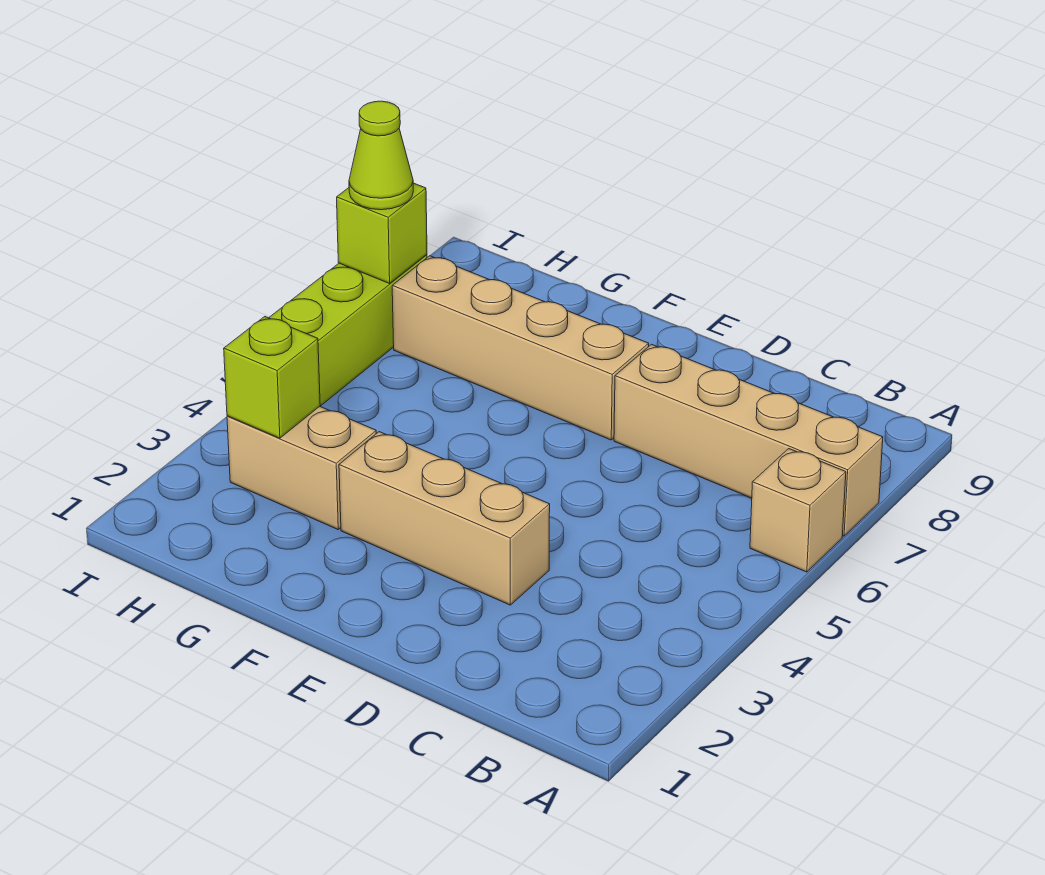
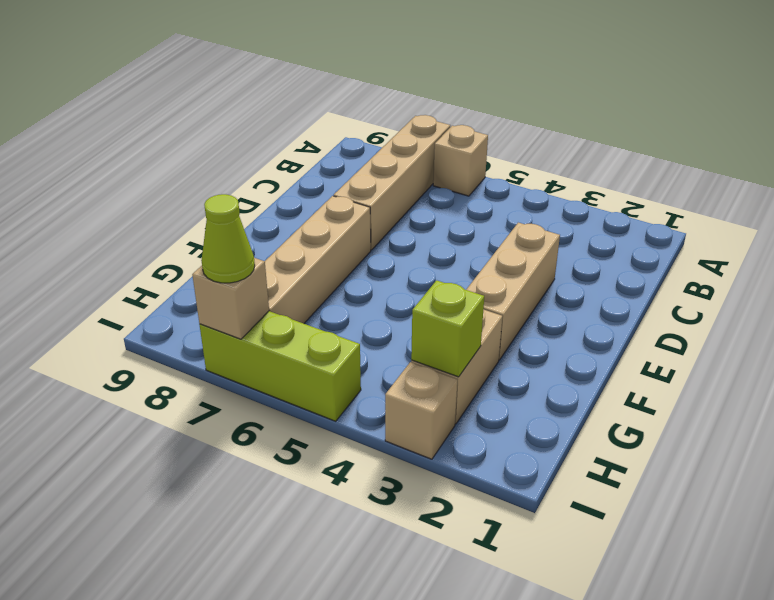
none -> tan 1x1 brick [385,362,457,459]
lime 1x1 brick [337,183,427,283] -> tan 1x1 brick [192,258,269,339]

